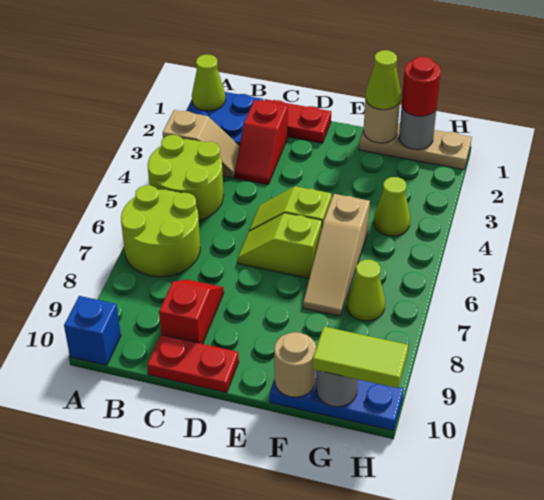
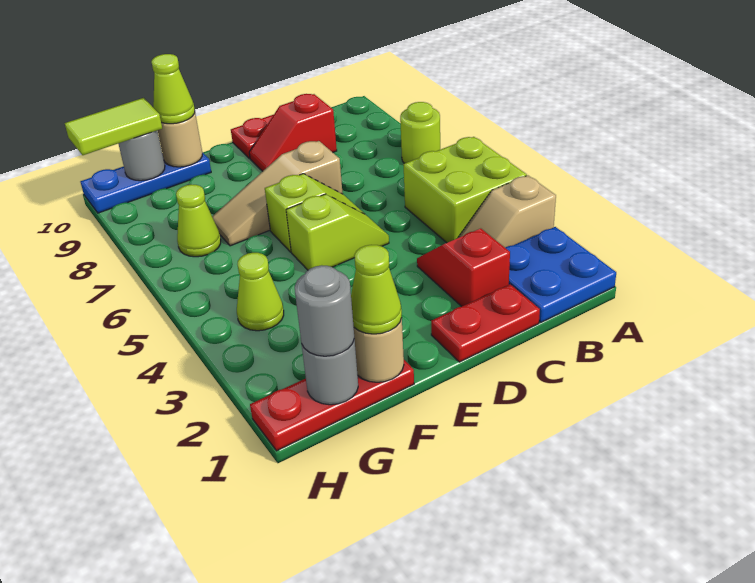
lime 1x1 cone [192,55,225,111] -> lime 1x1 cone moved to [151,54,195,124]
lime 2x2 round brick [148,135,224,220] -> lime 2x2 brick [403,137,527,243]
lime 2x2 round brick [121,185,200,277] -> lime 1x1 round brick [400,102,440,163]
blue 1x1 brick [64,296,121,365] -> none
red 1x2 slope [159,279,224,344] -> red 1x2 slope turned to [249,94,337,171]
tan 1x3 plate [359,123,472,170] -> red 1x3 plate [250,360,414,451]
tan 1x3 slope [303,194,370,316] -> tan 1x3 slope turned to [212,141,343,246]
red 1x1 round brick [402,57,441,116] -> grey 1x1 round brick [295,265,354,356]

